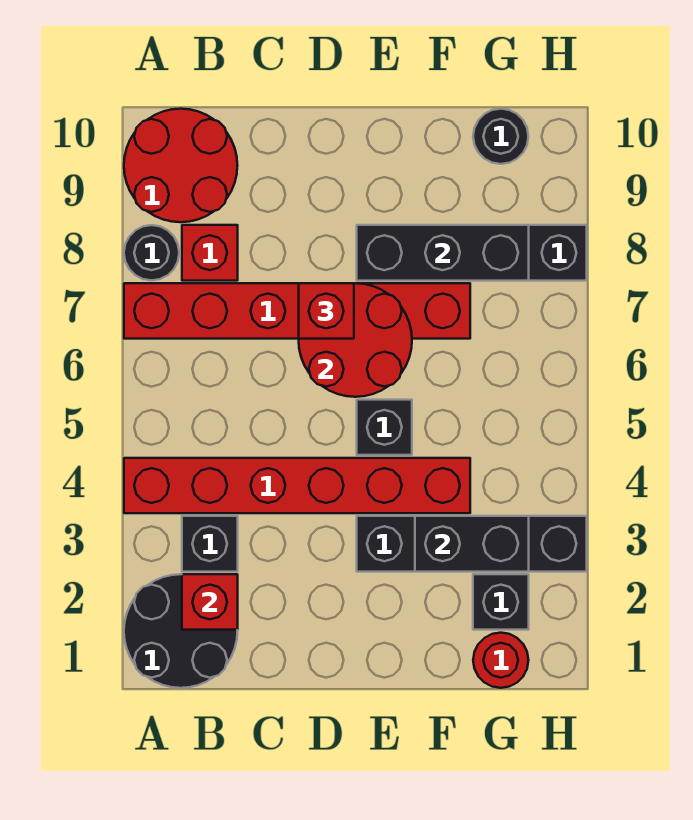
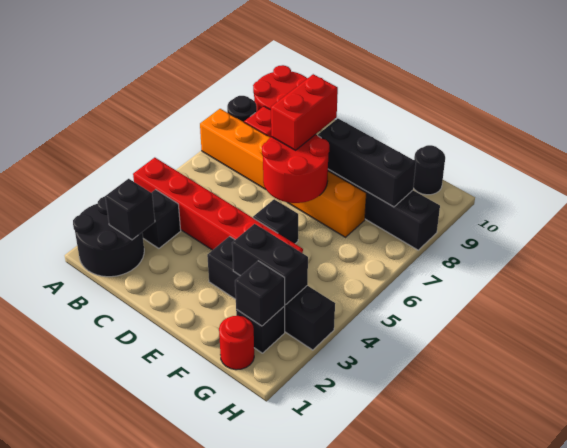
red 1x6 brick [124,283,470,339] -> orange 1x6 brick [200,109,367,237]
red 1x1 brick [182,574,238,630] -> black 1x1 brick [105,179,155,240]
red 1x1 brick [299,283,354,339] -> red 1x2 brick [271,74,338,150]
none -> black 1x1 brick [235,261,285,326]

